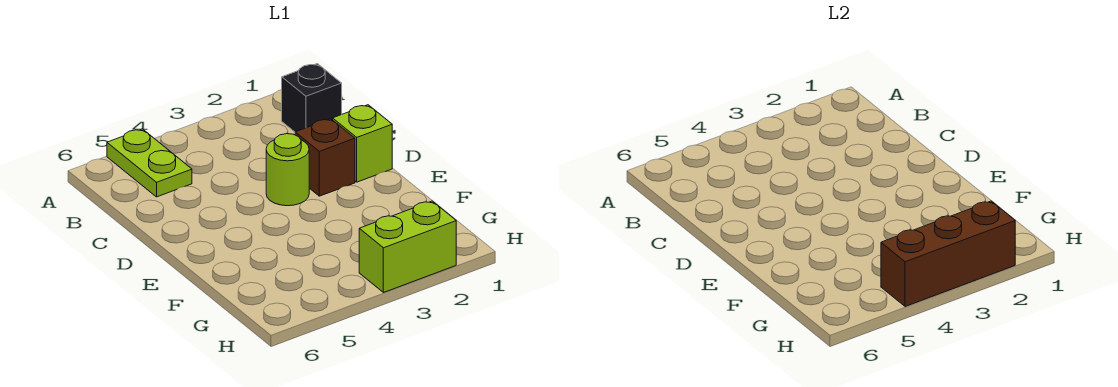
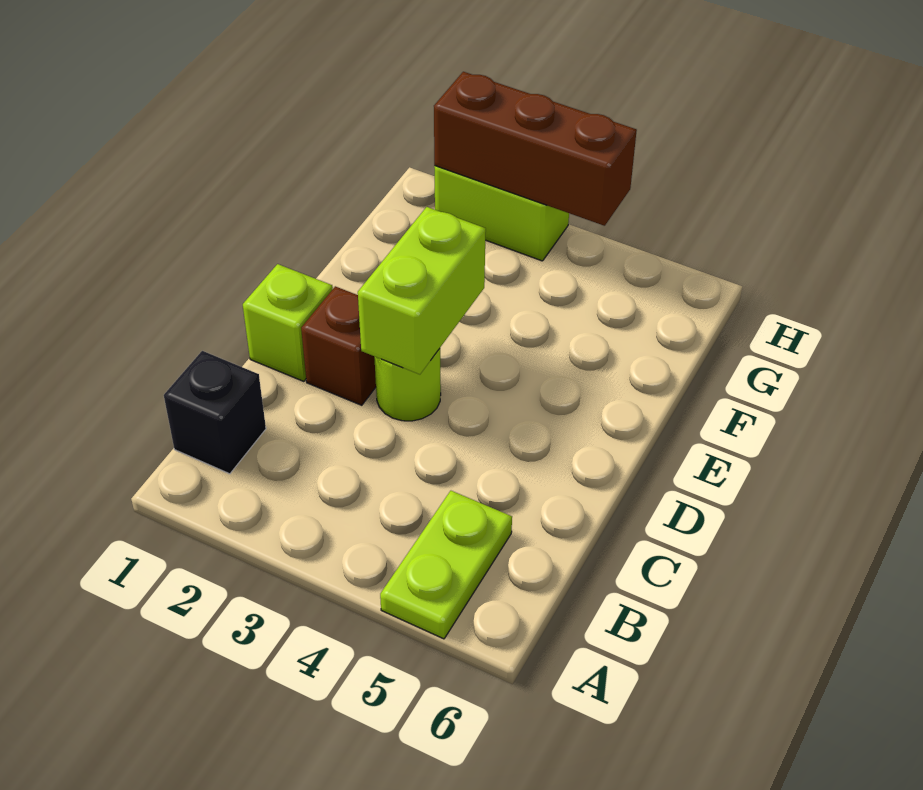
none -> lime 1x2 brick [358,207,486,374]

